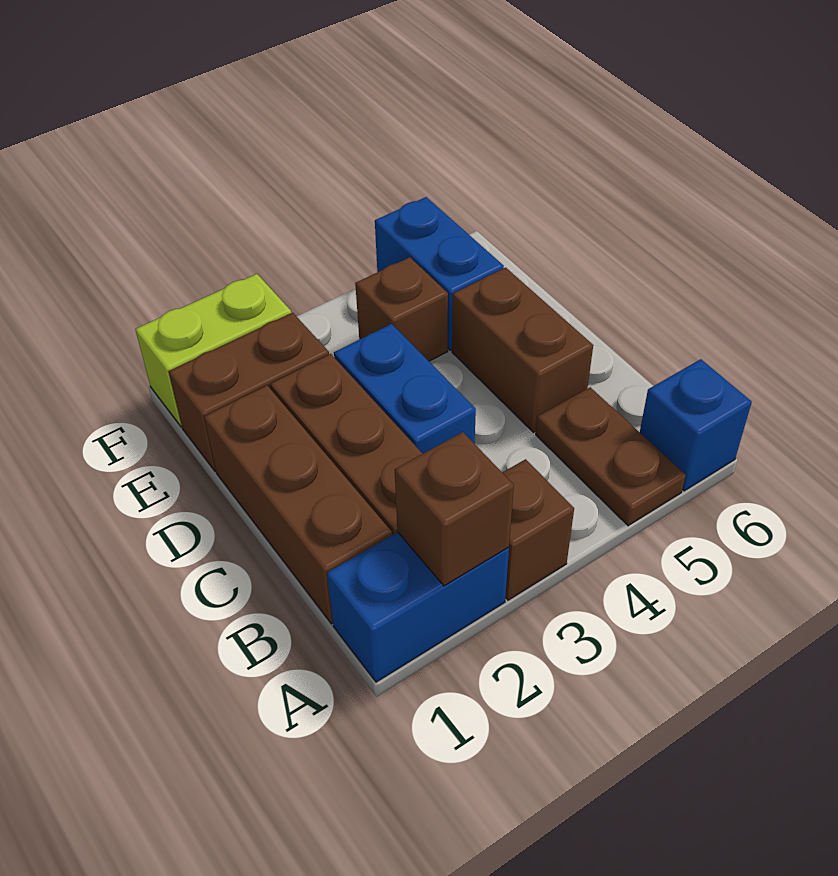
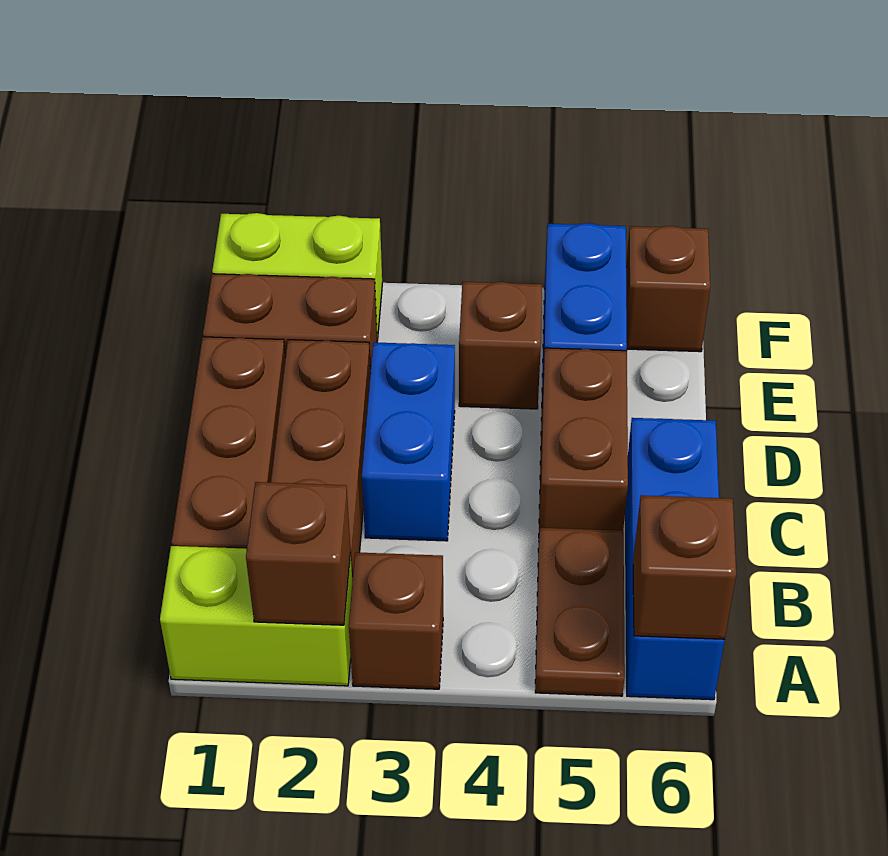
blue 1x2 brick [327,532,509,682] -> lime 1x2 brick [160,546,352,686]
blue 1x1 brick [640,359,752,491] -> blue 1x3 brick [625,418,725,700]
none -> brown 1x1 brick [633,495,736,639]
none -> brown 1x1 brick [626,226,710,352]

